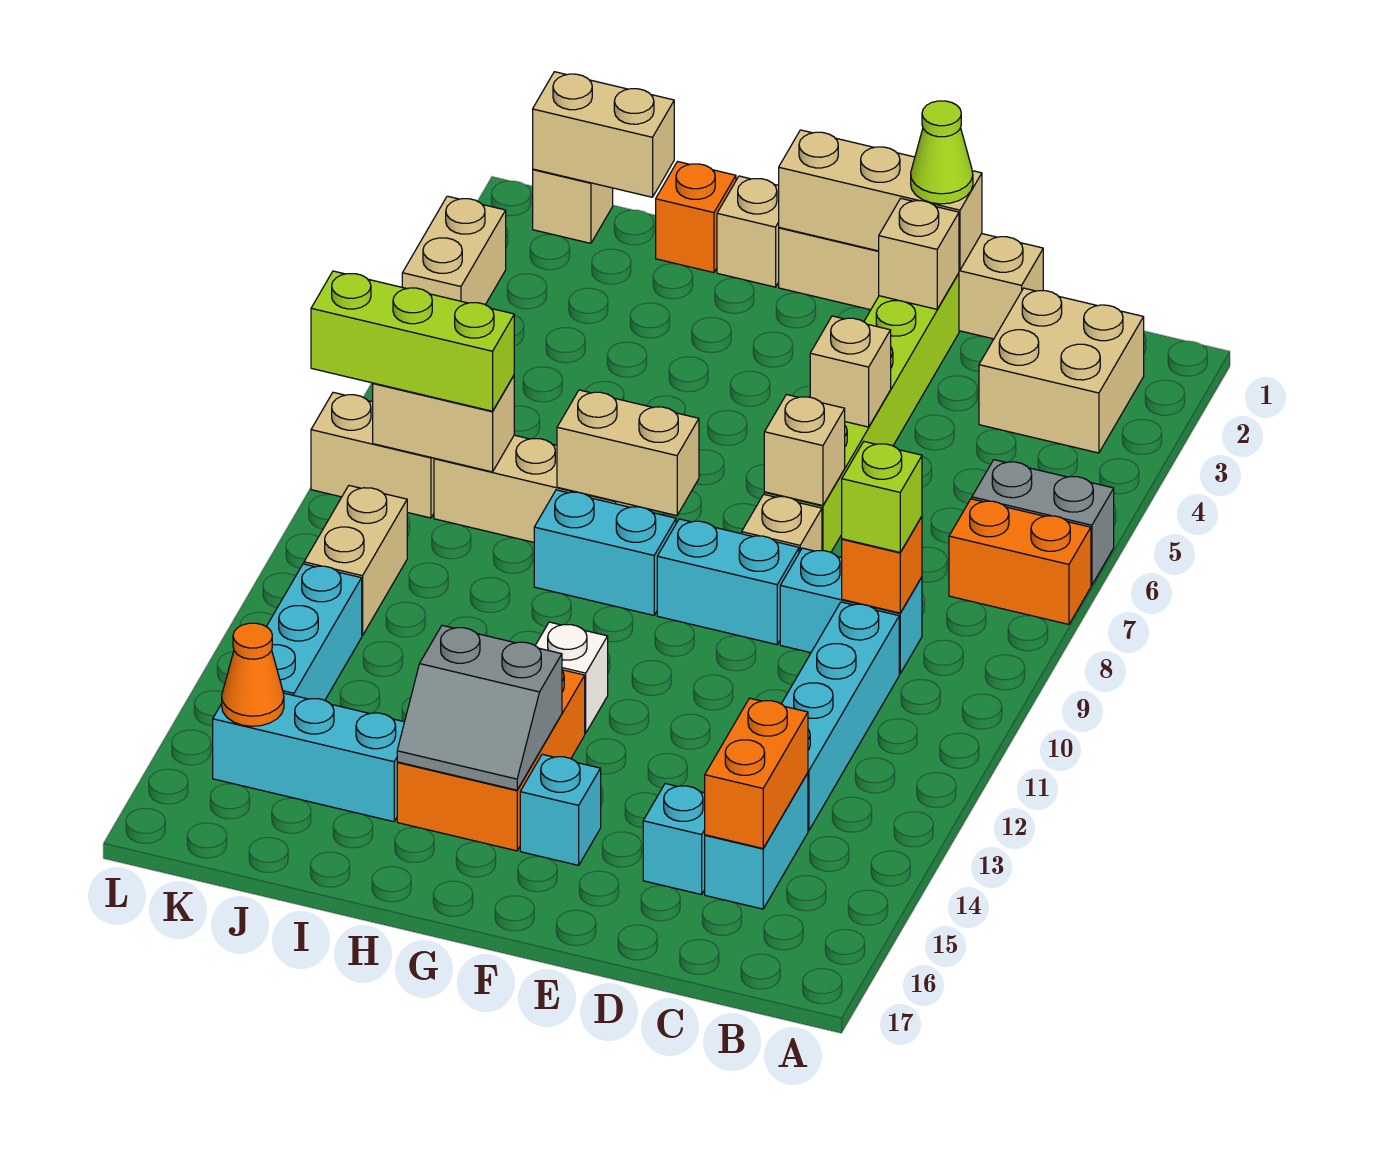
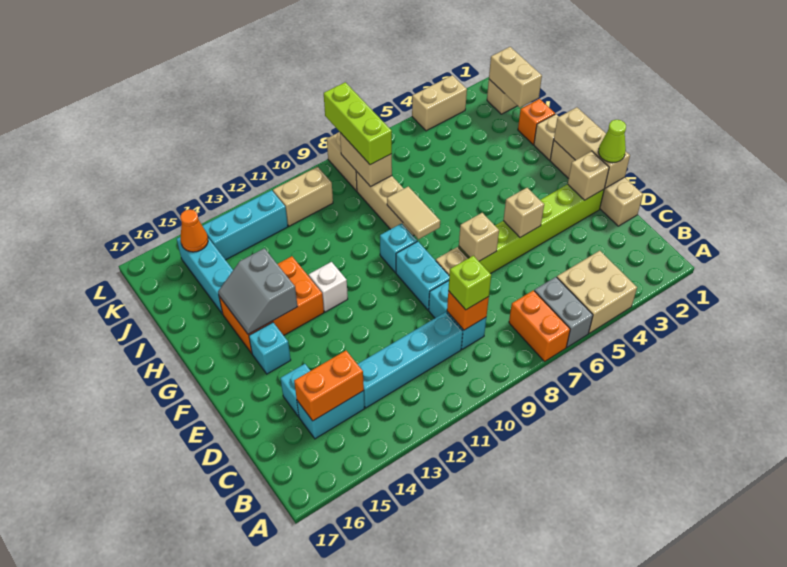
tan 2x2 brick [979,288,1144,453] -> tan 2x2 brick moved to [557,251,637,333]
tan 1x2 brick [557,390,699,516] -> tan 1x2 tile [387,186,440,239]
cyan 1x2 brick [534,490,676,615] -> cyan 1x1 brick [380,223,417,272]

